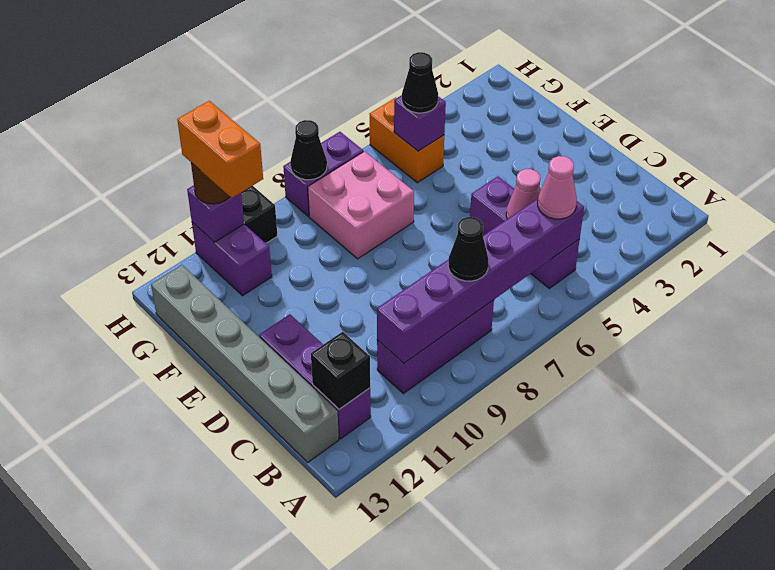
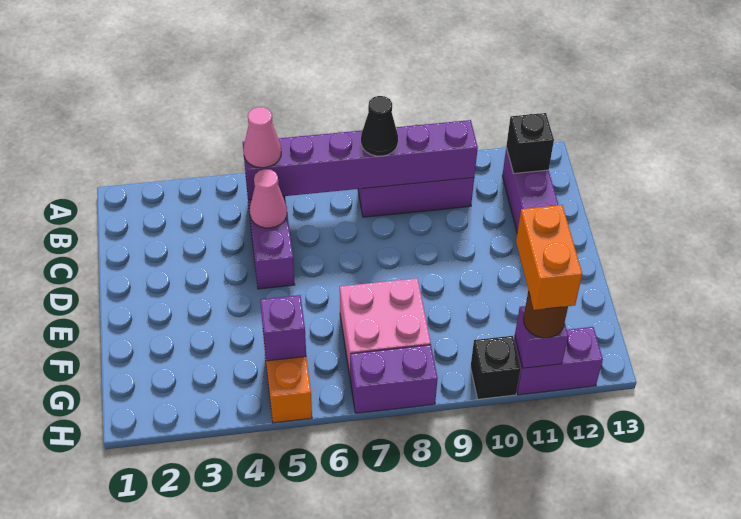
grey 1x6 brick [151,265,339,462] -> none
black 1x1 cone [402,52,438,113] -> none
purple 1x2 brick [192,222,272,296] -> purple 1x2 brick turned to [514,327,603,395]
black 1x1 cone [290,120,327,180] -> none

